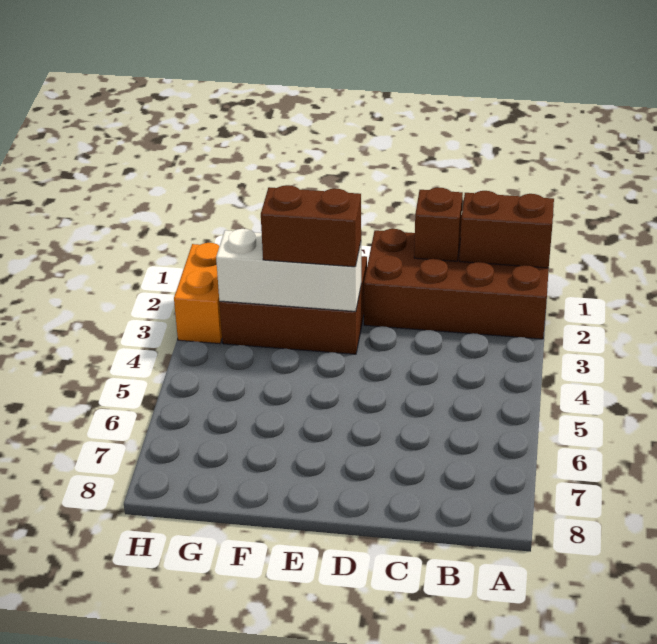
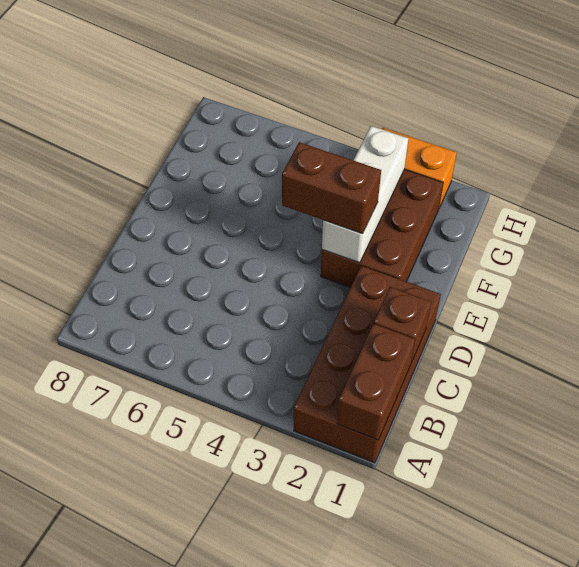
brown 1x2 brick [261,185,361,267] -> brown 1x2 brick turned to [282,142,381,234]

